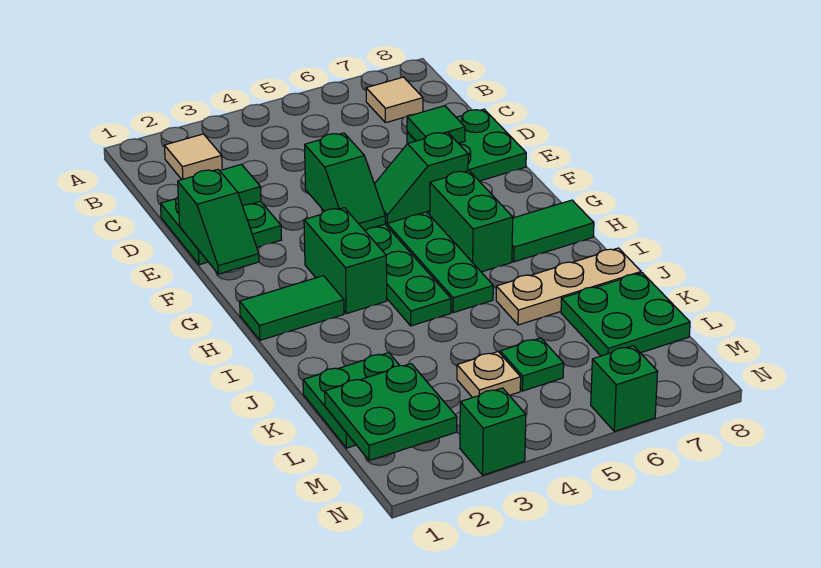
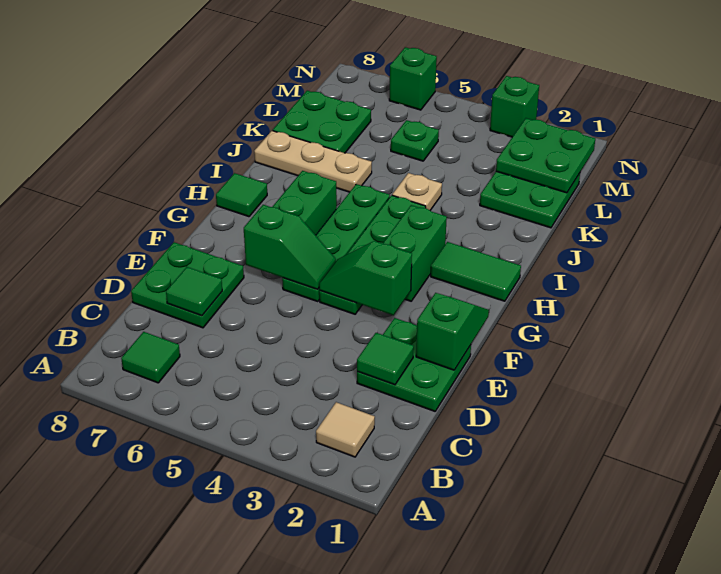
tan 1x1 tile [366,77,423,123] -> green 1x1 tile [121,332,180,383]
green 1x2 slope [305,133,385,230] -> green 1x2 slope turned to [319,241,412,315]
green 1x2 tile [512,200,594,262] -> green 1x1 tile [216,173,267,217]
tan 1x1 plate [457,352,521,398] -> tan 1x1 plate moved to [392,173,442,210]

